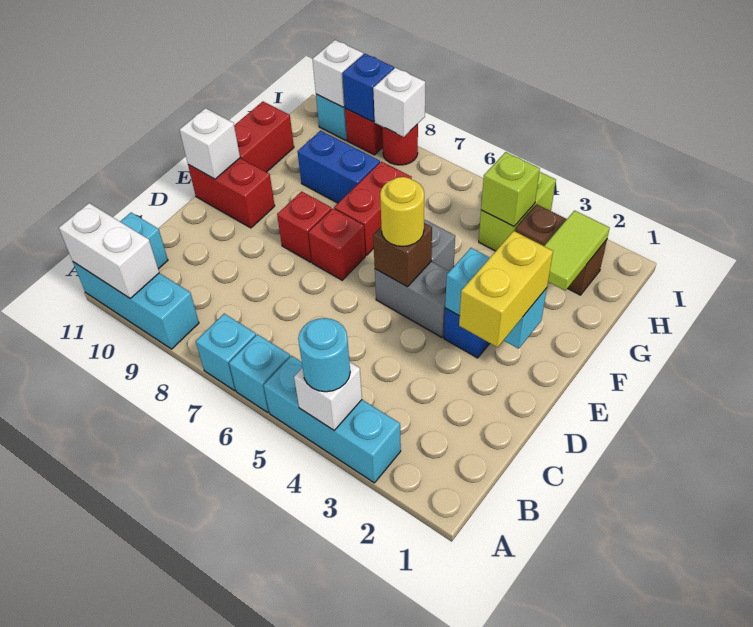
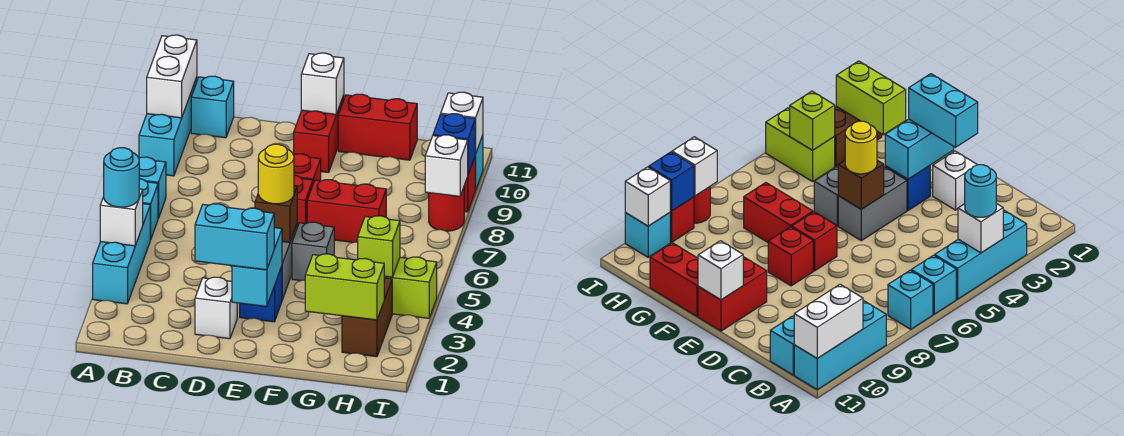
none -> white 1x1 brick [195,277,237,339]
yellow 1x2 brick [459,231,553,347] -> cyan 1x2 brick [195,204,274,270]
lime 1x2 tile [544,211,610,290] -> lime 1x2 brick [305,254,385,320]
blue 1x2 brick [298,131,380,203] -> none

